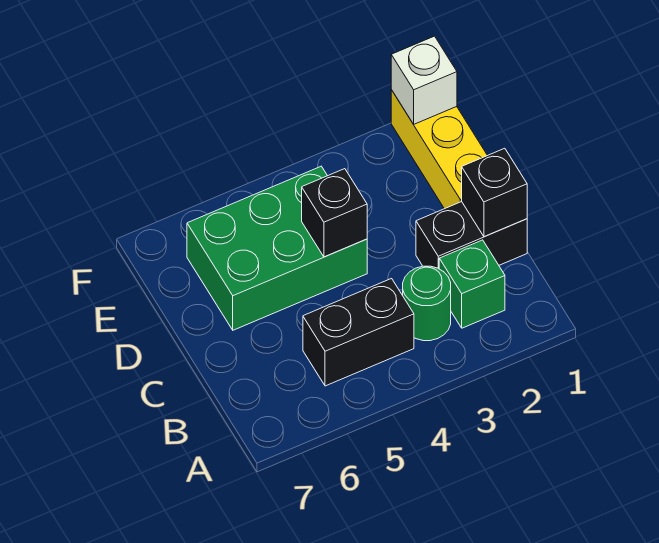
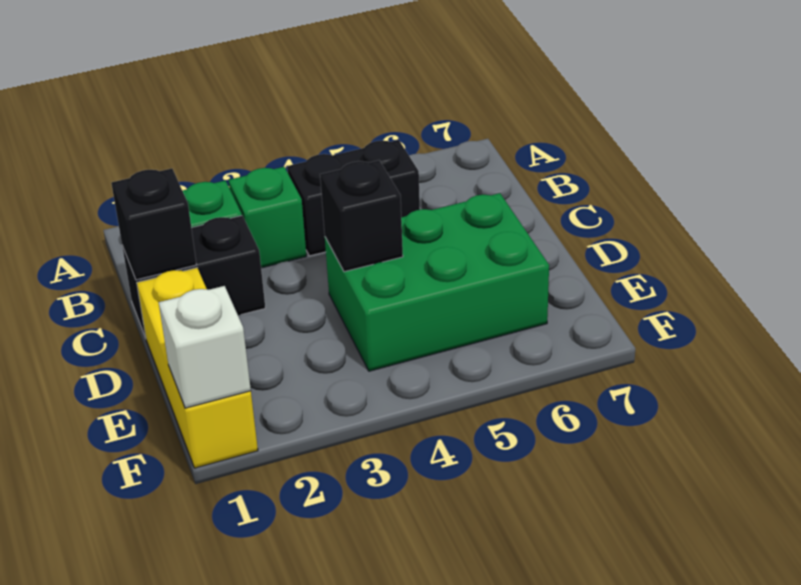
green 1x1 round brick [403,266,451,341] -> green 1x1 brick [229,167,306,268]

